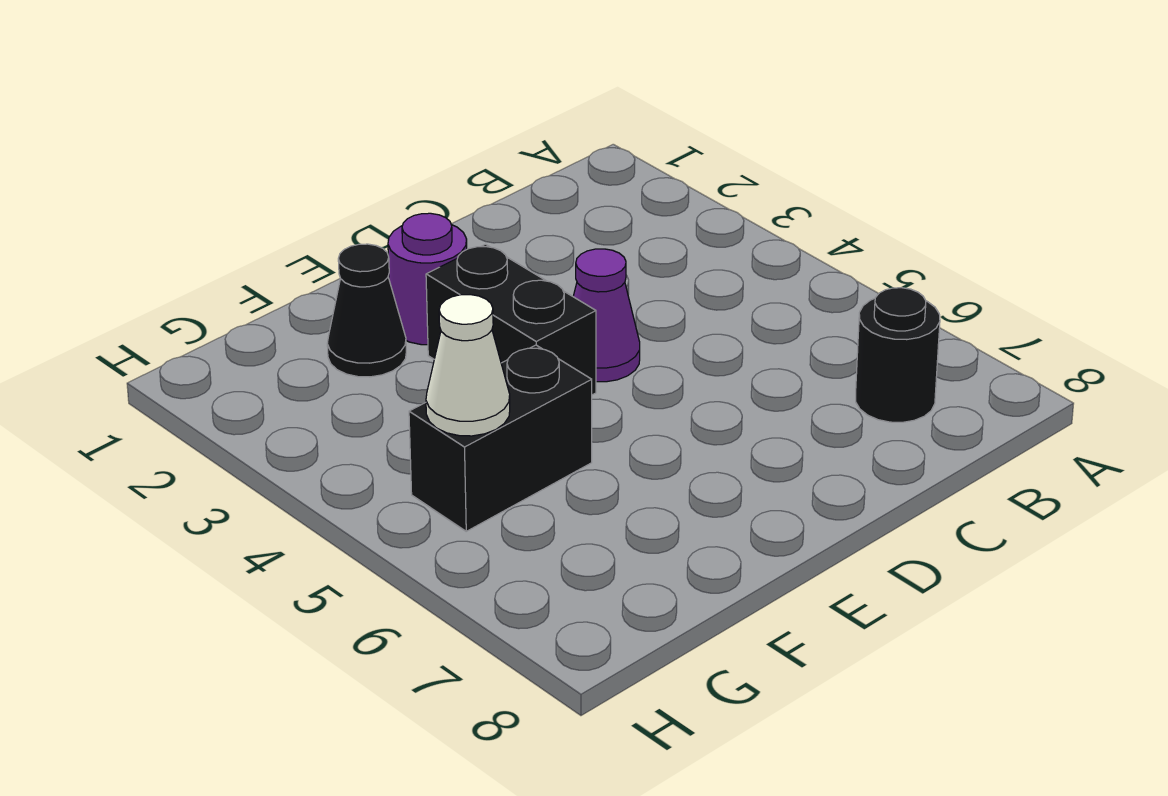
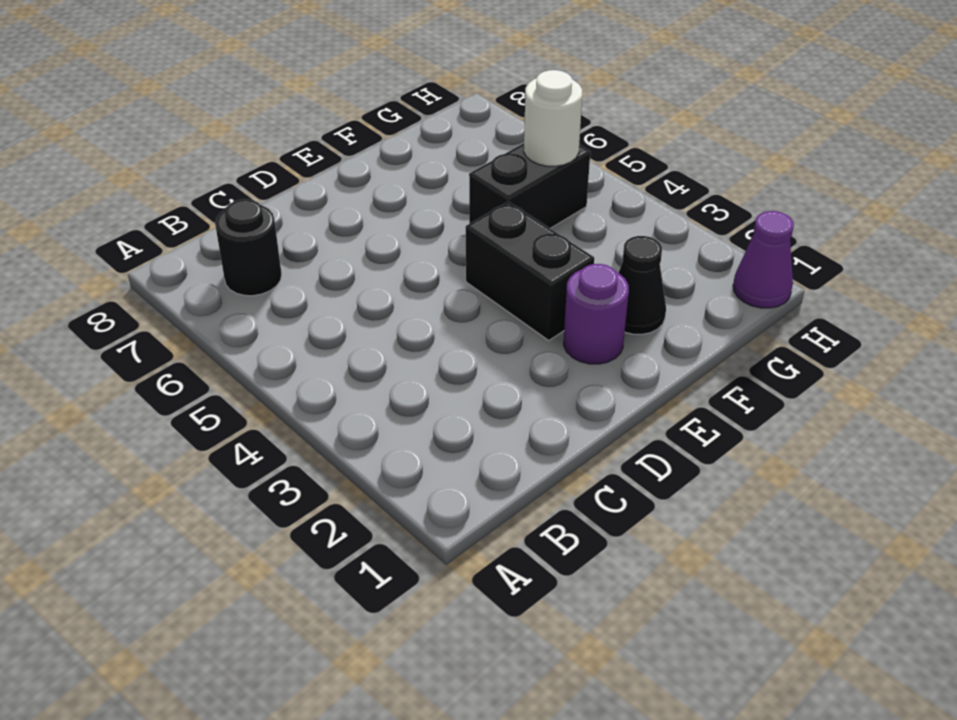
purple 1x1 cone [573,249,640,382] -> purple 1x1 cone moved to [733,211,794,308]
white 1x1 cone [426,295,510,436] -> white 1x1 round brick [524,70,582,166]

